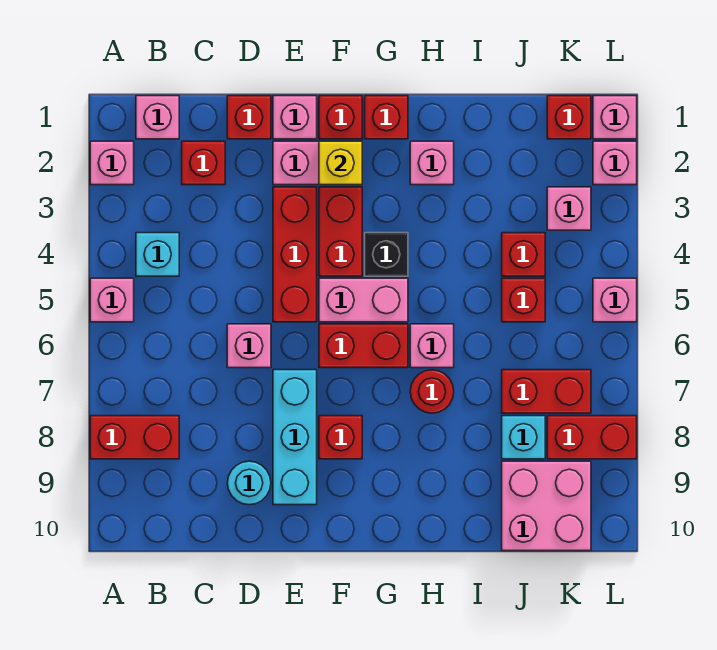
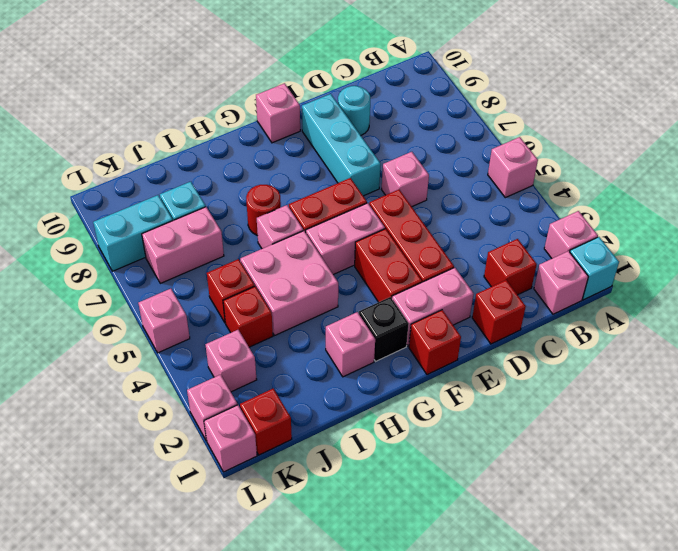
red 1x2 brick [90,416,179,459] -> none
cyan 1x1 brick [136,233,179,276] -> cyan 1x1 brick moved to [570,237,619,300]
pink 1x1 brick [273,96,317,139] -> pink 1x1 brick moved to [256,83,300,143]
yellow 1x1 brick [319,141,362,185] -> none
red 1x1 brick [319,416,362,459] -> none
red 1x1 brick [365,96,408,139] -> none
black 1x1 brick [365,233,408,276] -> black 1x1 brick moved to [359,297,409,361]
red 1x2 brick [502,370,591,413] -> pink 1x2 brick [142,207,224,283]
pink 2x2 brick [502,461,591,551] -> pink 2x2 brick moved to [240,231,338,335]
red 1x2 brick [547,416,637,459] -> cyan 1x2 brick [93,195,173,271]

